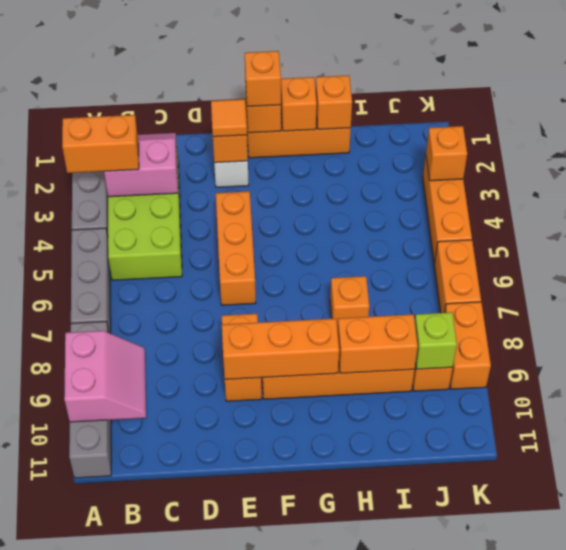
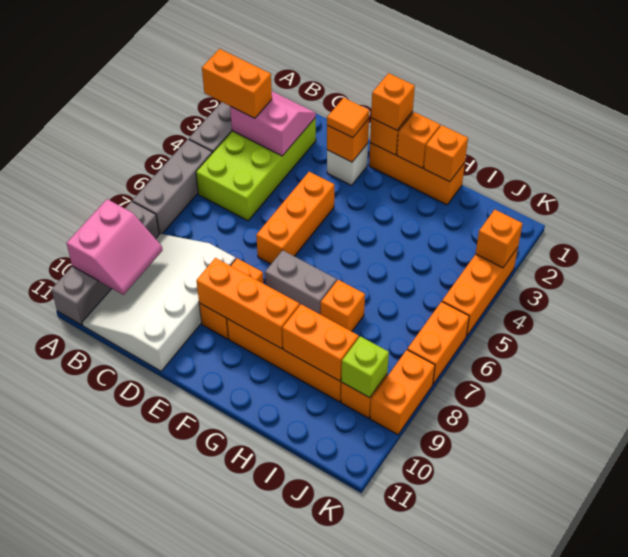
none -> white 3x4 slope [82,234,236,371]
none -> grey 1x2 brick [265,250,337,315]

